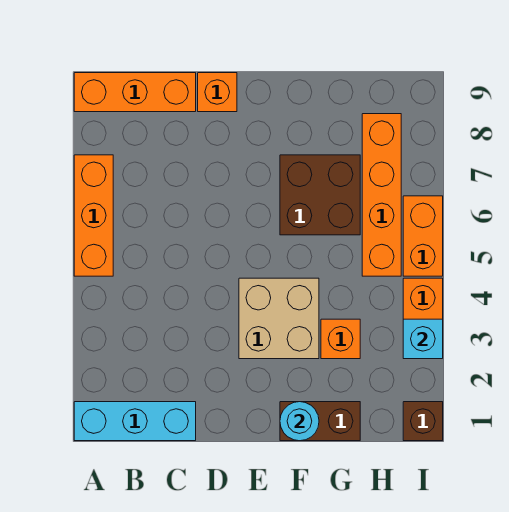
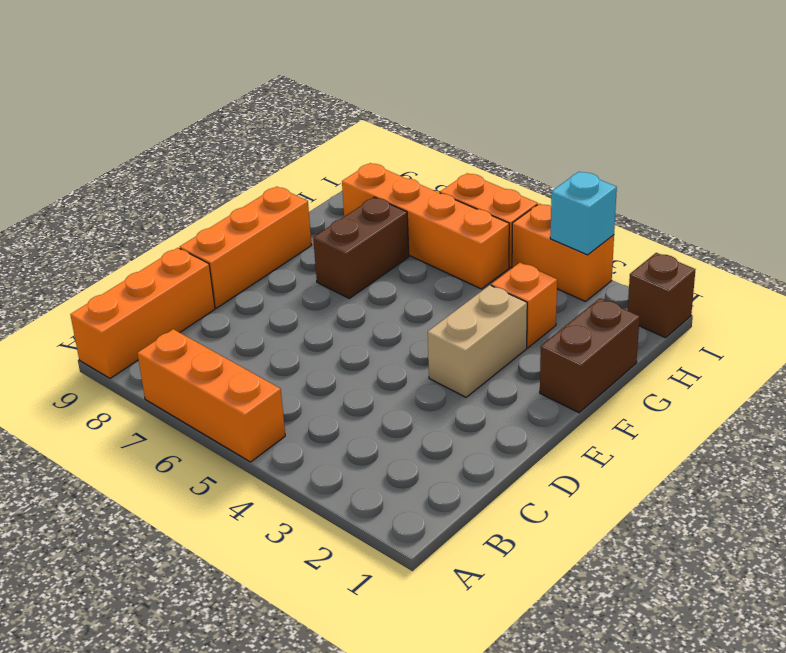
cyan 1x3 brick [74,402,196,441] -> none
orange 1x1 brick [198,73,237,112] -> orange 1x3 brick [180,187,312,308]
tan 2x2 brick [239,278,319,359] -> tan 1x2 brick [428,285,527,397]
cyan 1x1 round brick [280,402,319,441] -> none
brown 2x2 brick [280,155,360,235] -> brown 1x2 brick [313,197,409,298]

